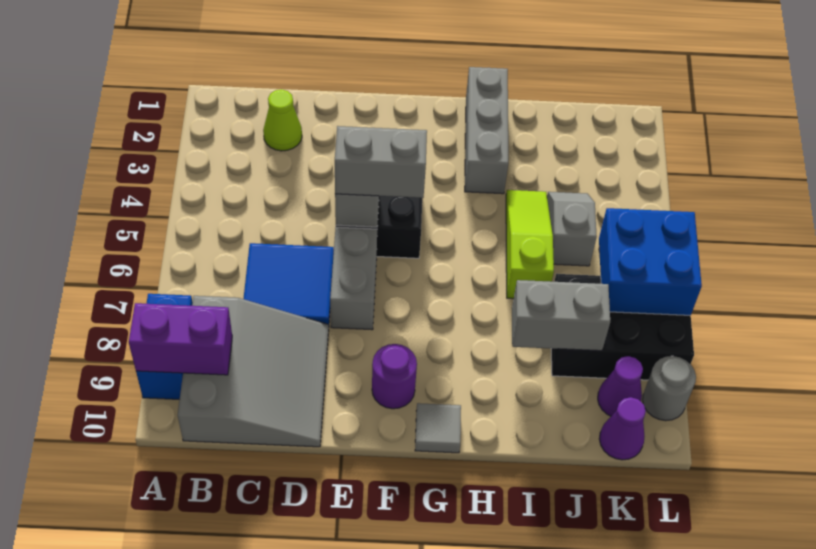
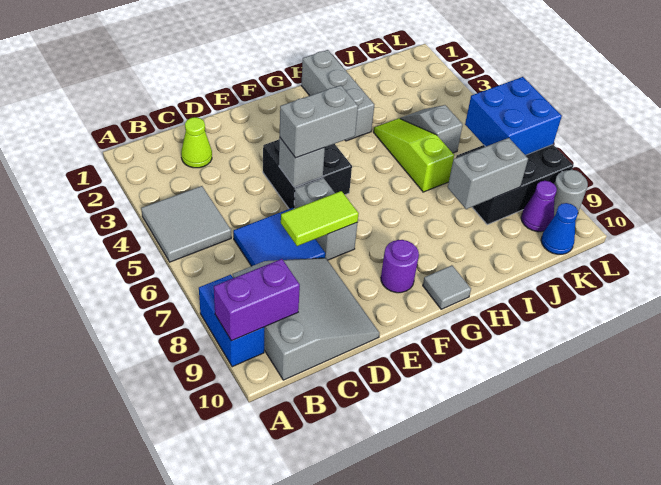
none -> grey 2x2 tile [141,186,231,262]
none -> lime 1x2 tile [281,191,359,246]
purple 1x1 cone [599,397,646,460] -> blue 1x1 cone [541,203,578,254]

